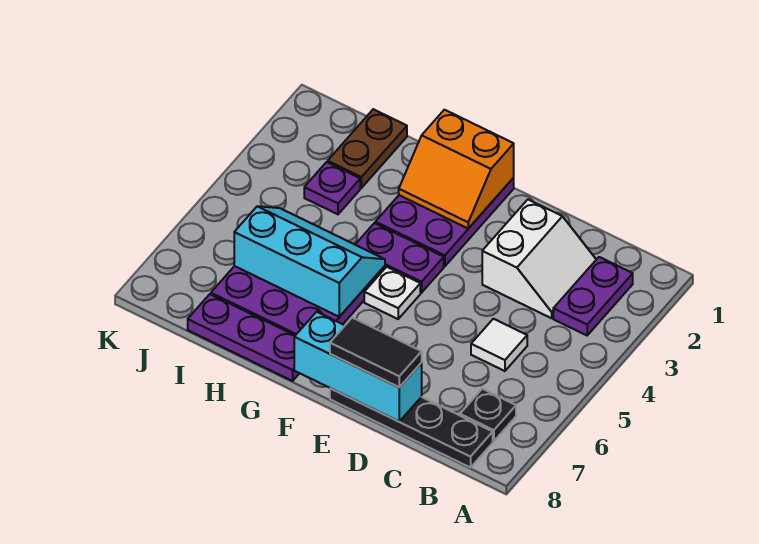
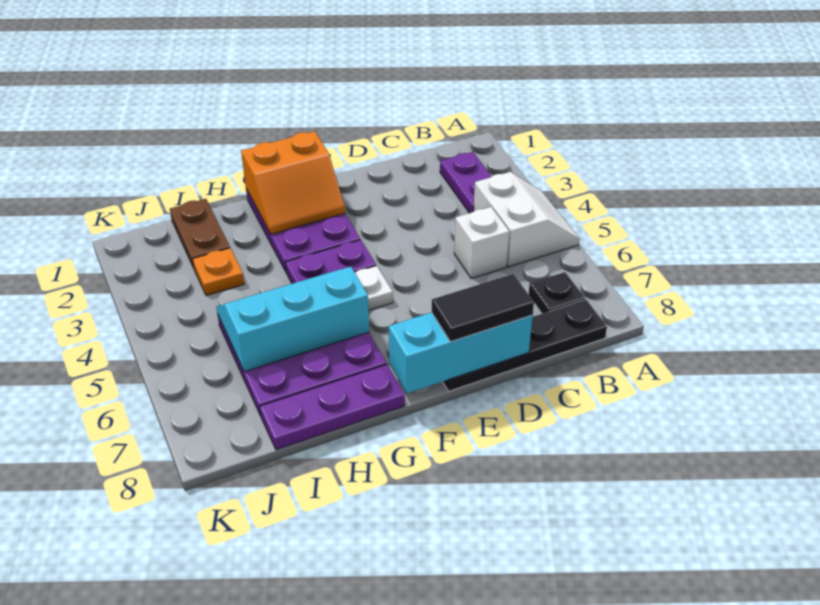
white 2x2 slope [482,200,596,318] -> white 2x2 slope moved to [473,172,580,267]
white 1x1 tile [471,319,527,371] -> white 1x1 brick [454,207,509,278]
purple 1x1 plate [304,162,360,214] -> orange 1x1 plate [193,248,244,296]

